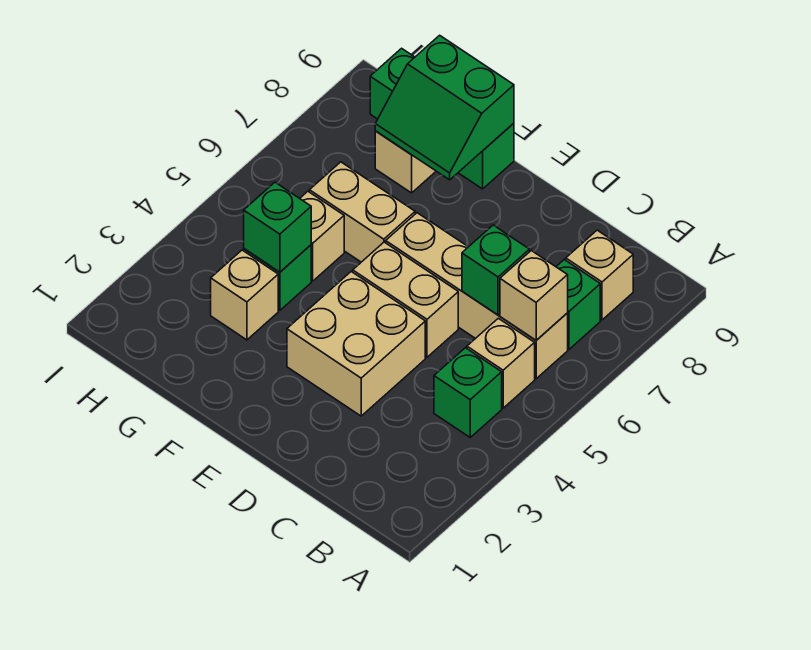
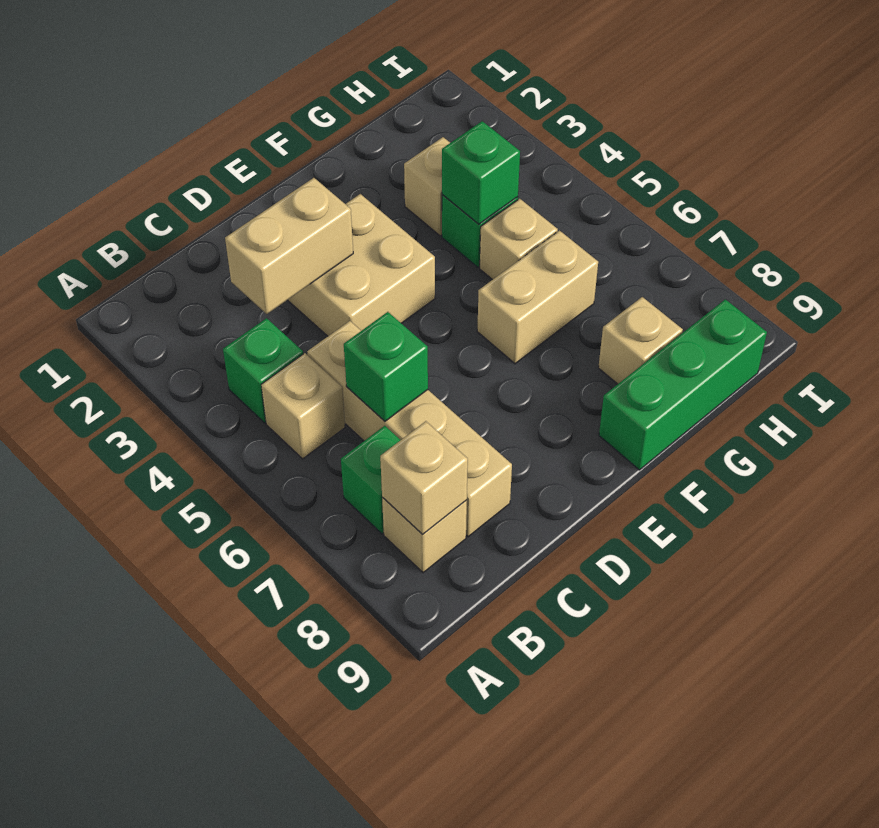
tan 1x4 brick [386,213,568,379] -> tan 1x4 brick turned to [307,321,512,537]
tan 1x1 brick [500,251,568,340] -> tan 1x1 brick moved to [380,421,468,534]
tan 1x2 brick [353,242,458,357] -> tan 1x2 brick moved to [225,178,353,314]
green 2x2 slope [375,35,514,180] -> none

